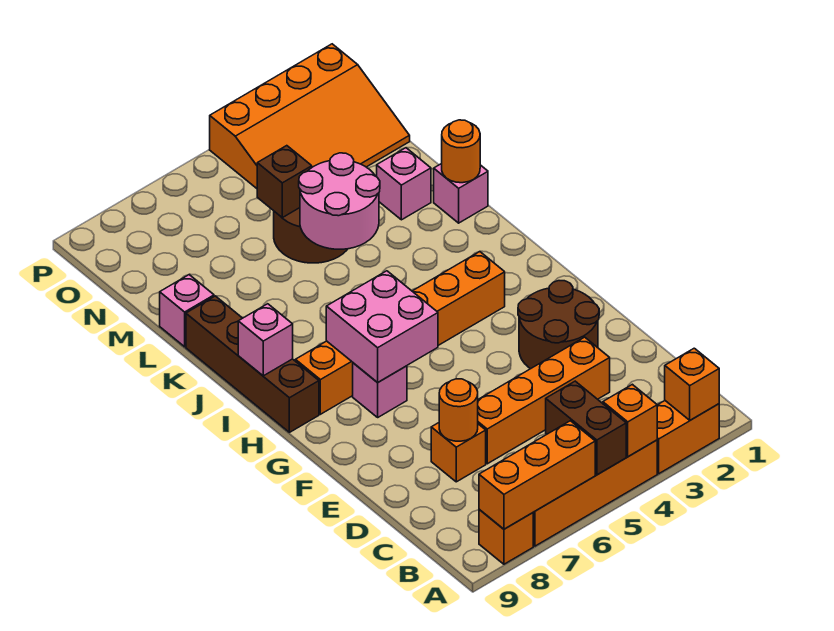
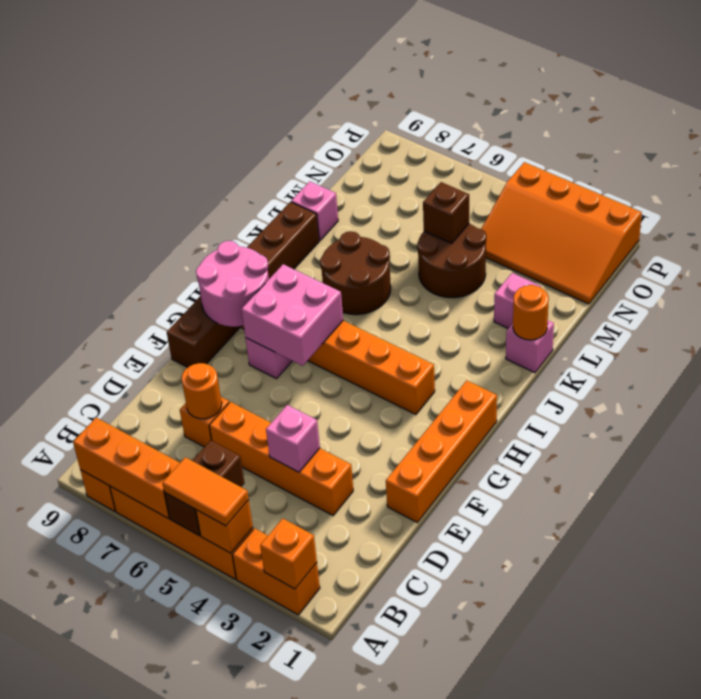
none -> orange 1x2 tile [162,457,249,526]
none -> orange 1x4 brick [386,381,497,523]
brown 2x2 round brick [518,281,599,369] -> brown 2x2 round brick moved to [320,231,391,315]
brown 1x4 brick [186,296,319,432] -> brown 1x6 brick [167,202,319,368]
pink 1x1 brick [238,304,293,376] -> pink 1x1 brick moved to [266,405,320,472]
pink 2x2 round brick [299,153,380,249] -> pink 2x2 round brick moved to [196,241,269,327]

